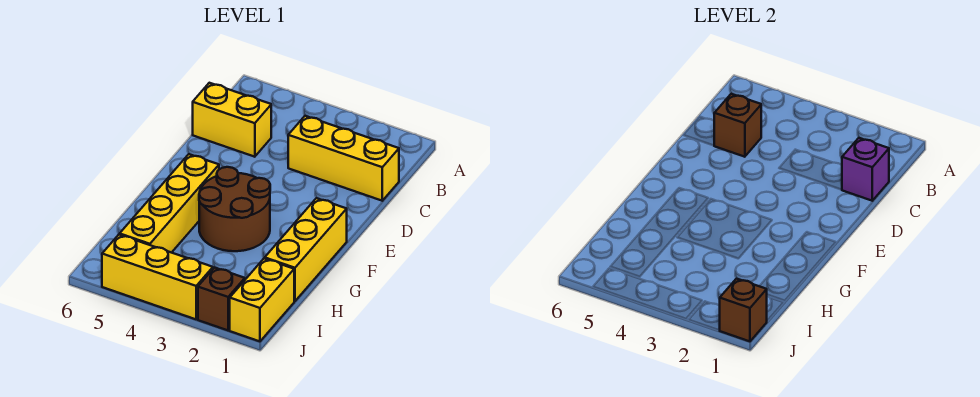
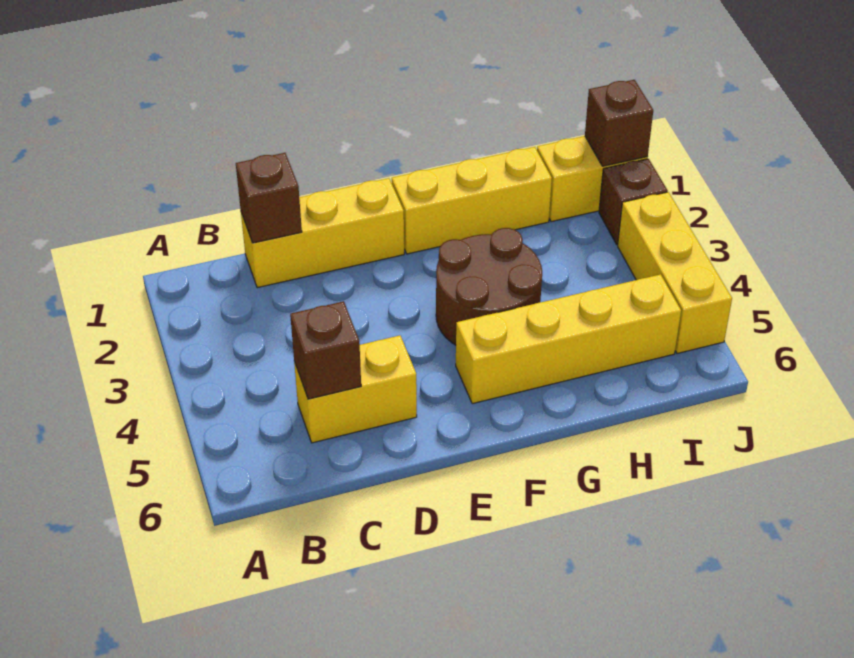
yellow 1x3 brick [288,116,399,201] -> yellow 1x3 brick turned to [241,178,404,288]
purple 1x1 brick [842,138,889,201] -> brown 1x1 brick [236,153,302,243]
yellow 1x2 brick [193,83,271,157] -> yellow 1x2 brick turned to [294,336,417,443]

